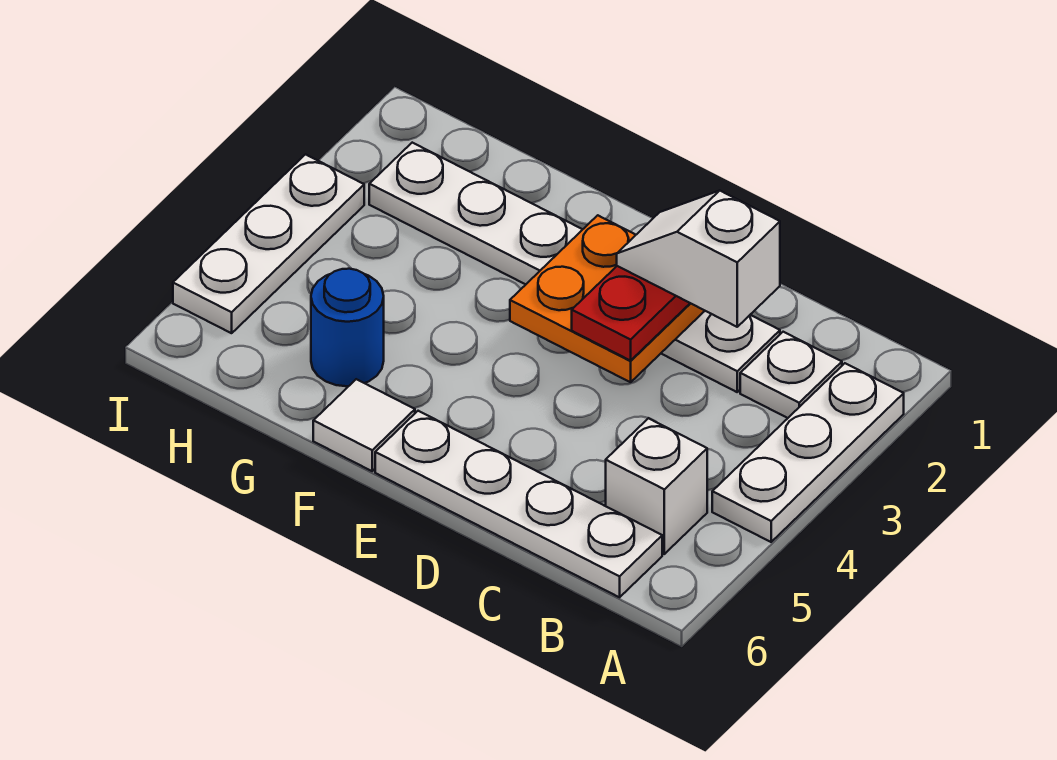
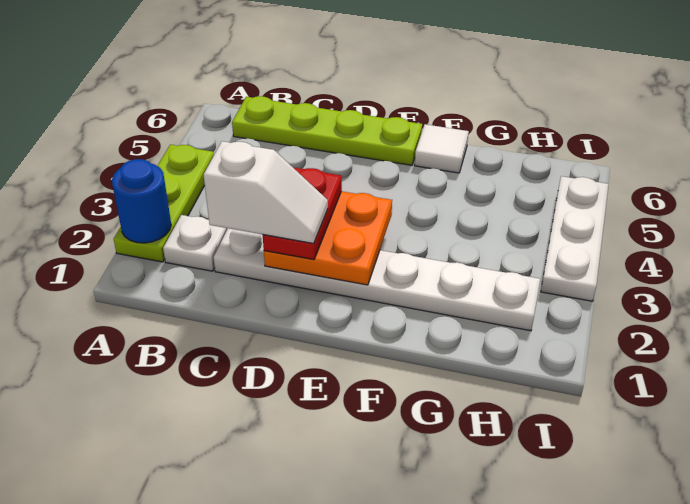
white 1x3 plate [712,363,904,542] -> lime 1x3 plate [114,145,214,262]
white 1x1 brick [606,418,707,554] -> none
white 1x4 plate [375,411,662,597] -> lime 1x4 plate [232,96,422,165]
blue 1x1 round brick [311,269,384,386] -> blue 1x1 round brick moved to [112,159,171,243]

